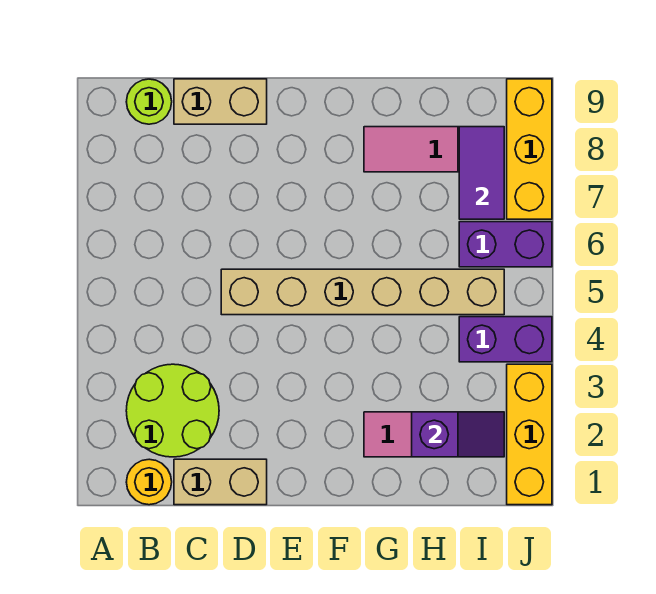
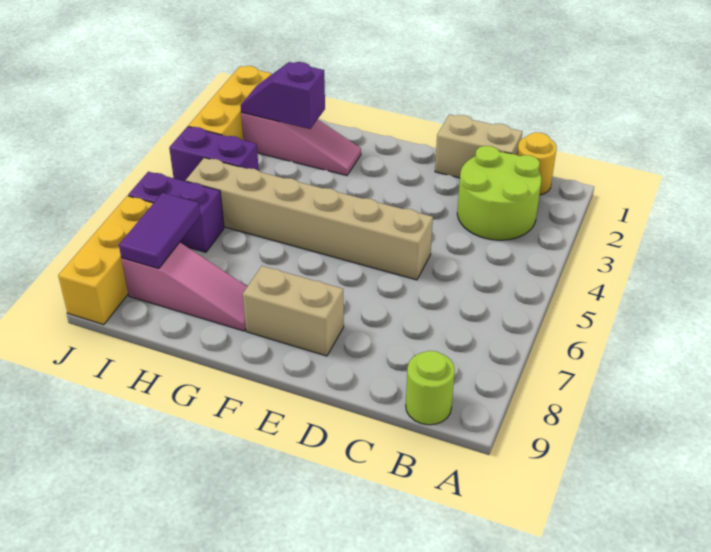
tan 1x2 brick [174,79,267,124] -> tan 1x2 brick moved to [243,266,344,356]

